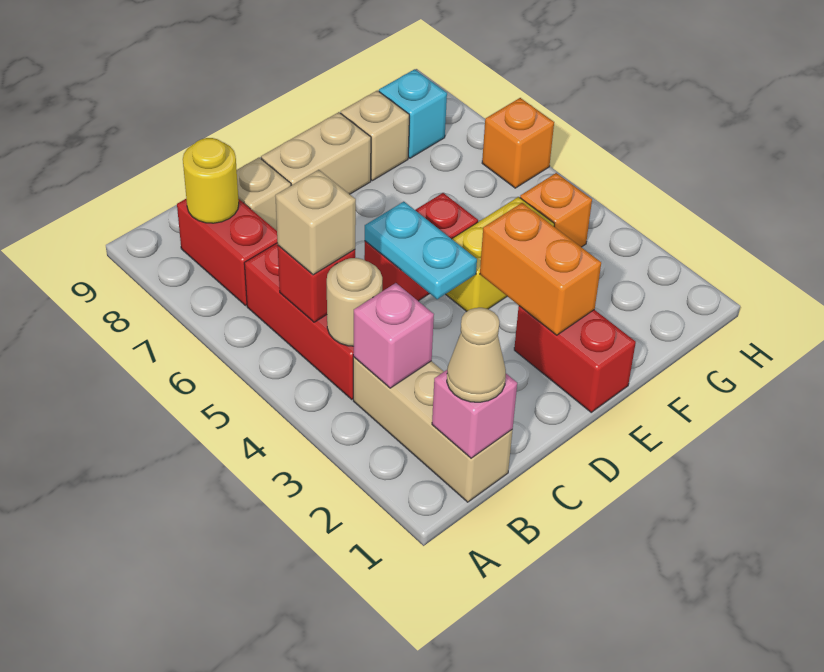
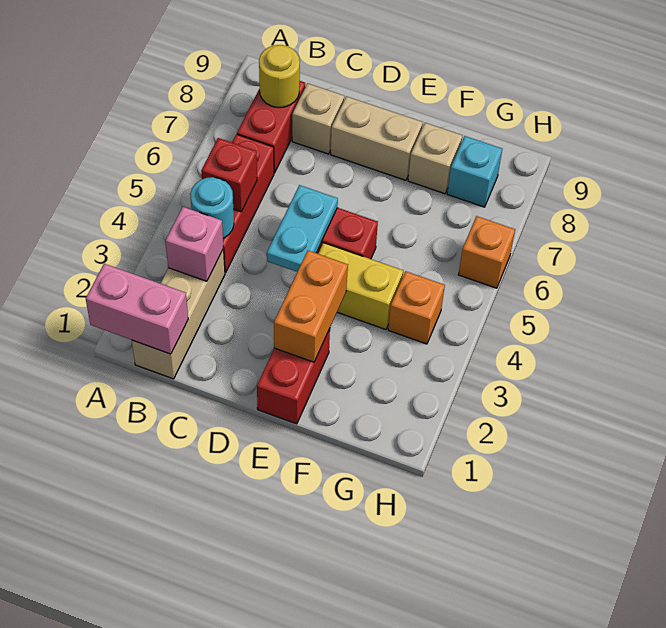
pink 1x1 brick [432,370,517,458] -> pink 1x2 brick [86,264,188,354]
tan 1x1 cone [447,308,506,402] -> none
tan 1x1 round brick [327,258,382,346] -> cyan 1x1 round brick [190,177,234,238]
tan 1x1 brick [275,170,356,275] -> none

